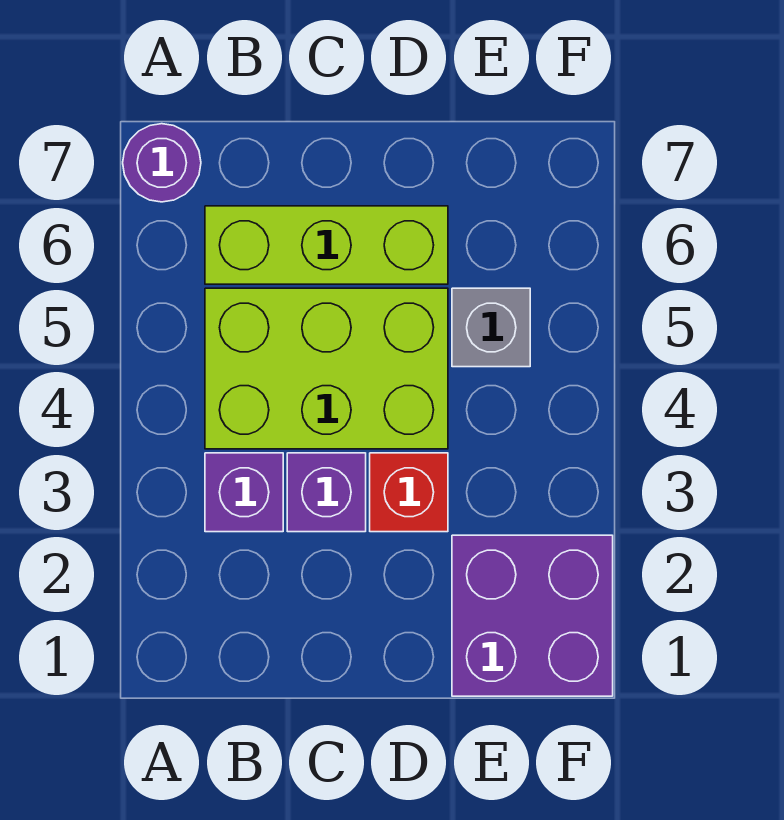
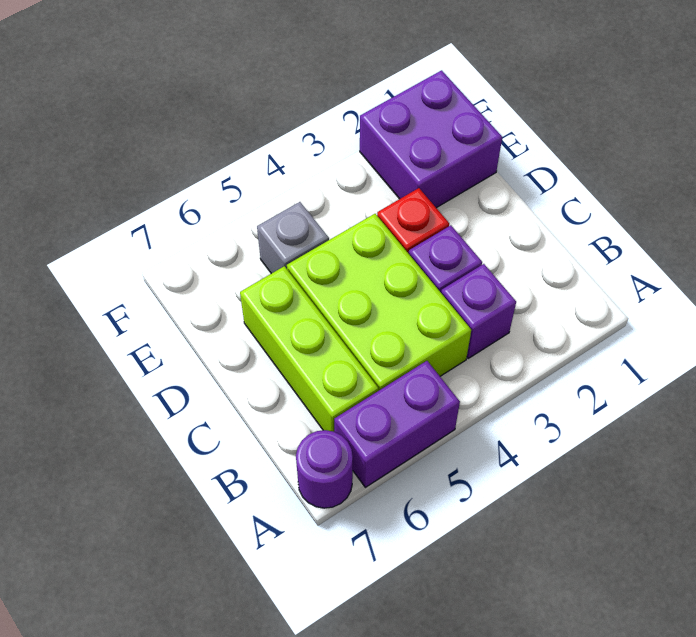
none -> purple 1x2 brick [334,361,460,487]

